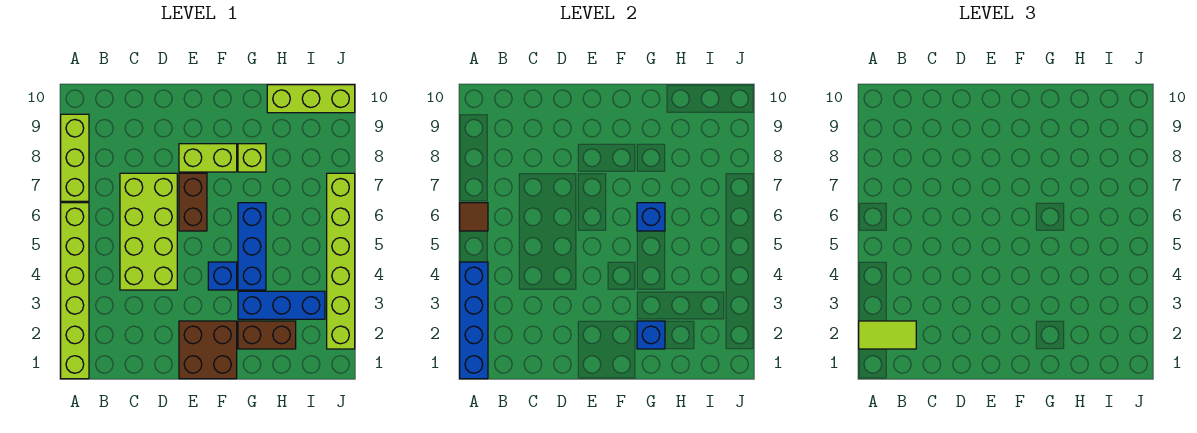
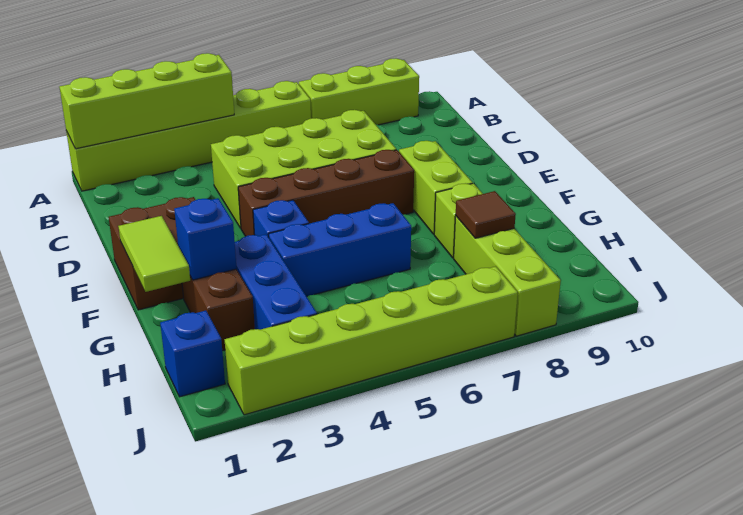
blue 1x4 brick [460,262,488,379] -> lime 1x4 brick [59,53,234,149]
lime 1x2 tile [859,321,916,349] -> lime 1x2 tile moved to [118,216,190,292]
brown 1x1 tile [460,203,488,231] -> brown 1x1 tile moved to [456,191,516,238]
brown 1x2 brick [179,173,207,231] -> brown 1x4 brick [238,150,414,236]
blue 1x1 brick [637,203,665,231] -> blue 1x1 brick moved to [160,311,225,397]
lime 1x3 brick [267,85,355,113] -> lime 1x3 brick moved to [454,216,561,336]

